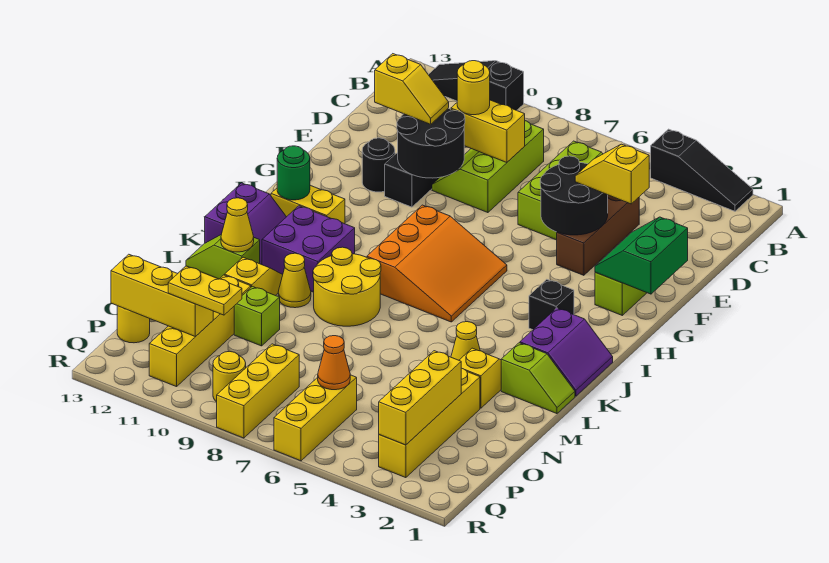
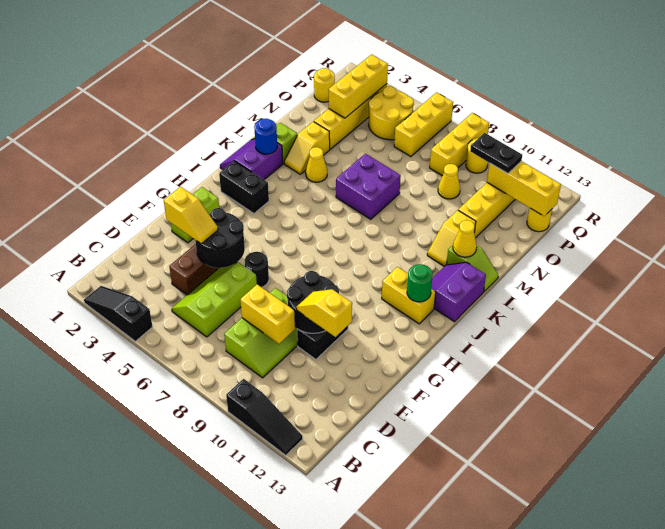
yellow 1x1 round brick [457,61,490,115] -> yellow 1x1 round brick moved to [314,68,335,102]
green 2x2 slope [595,217,688,294] -> none
black 1x1 round brick [362,138,395,192] -> black 1x1 round brick moved to [245,252,269,287]
orange 3x3 slope [367,205,507,322] -> none
black 1x1 brick [529,279,574,330] -> black 1x2 brick [219,161,269,213]
purple 2x2 brick [262,206,355,292] -> purple 2x2 brick moved to [336,154,401,219]
none -> blue 1x1 round brick [254,119,277,154]
yellow 2x2 round brick [313,247,381,326] -> yellow 2x2 round brick moved to [369,86,414,140]
yellow 1x1 cone [278,253,311,308] -> yellow 1x1 cone moved to [438,164,460,199]
lime 1x1 brick [234,286,280,346] -> none
orange 1x1 cone [318,336,350,390] -> none
yellow 1x2 plate [168,266,242,315] -> black 1x2 plate [470,133,522,174]

